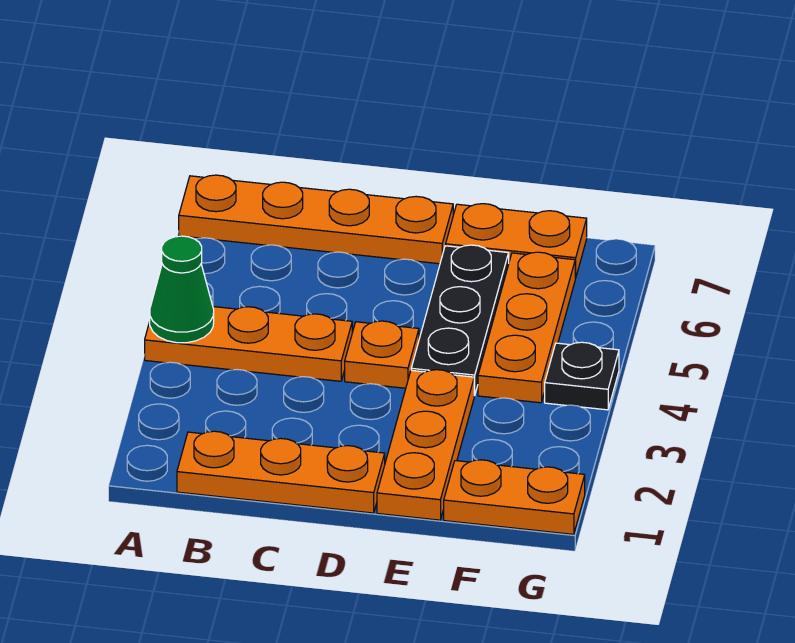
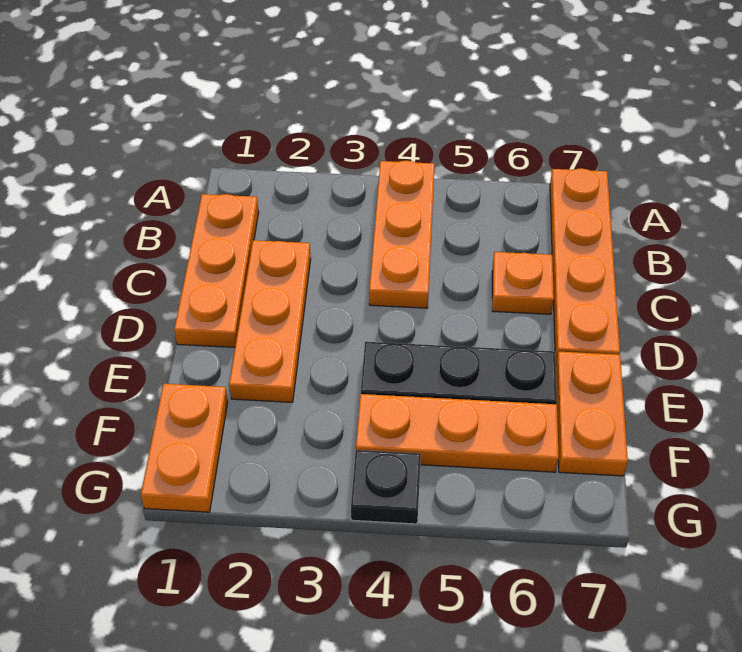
green 1x1 cone [150,236,214,343] -> none
orange 1x1 plate [345,321,419,388] -> orange 1x1 plate moved to [492,252,554,314]
orange 1x3 plate [377,370,475,520] -> orange 1x3 plate turned to [229,240,311,402]

